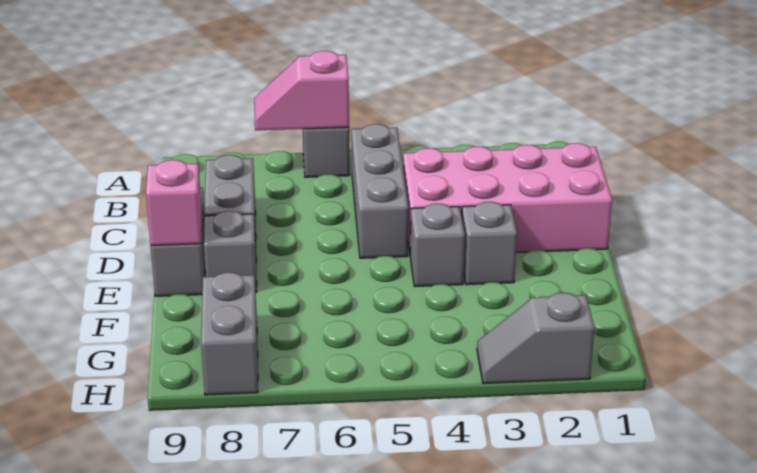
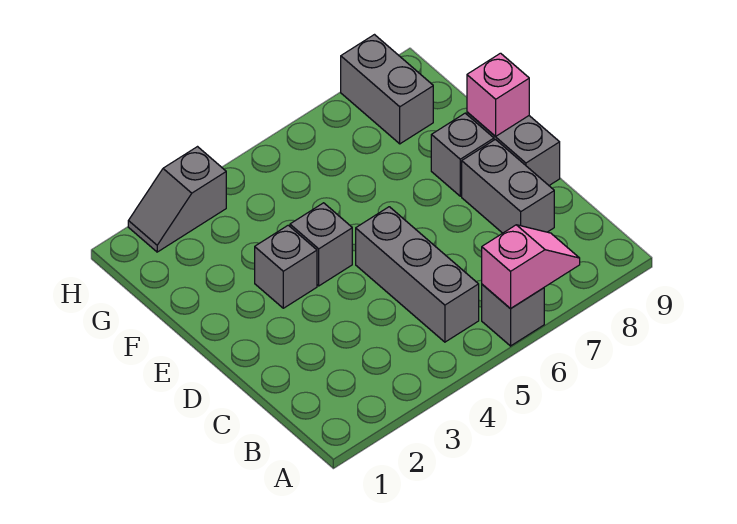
pink 2x4 brick [403,143,612,253] -> none
grey 1x2 slope [477,293,595,383] -> grey 1x2 slope turned to [128,147,226,252]

